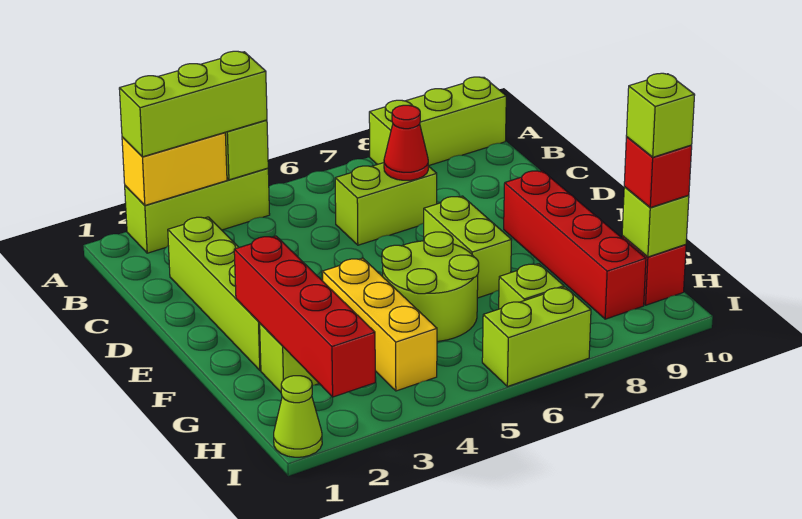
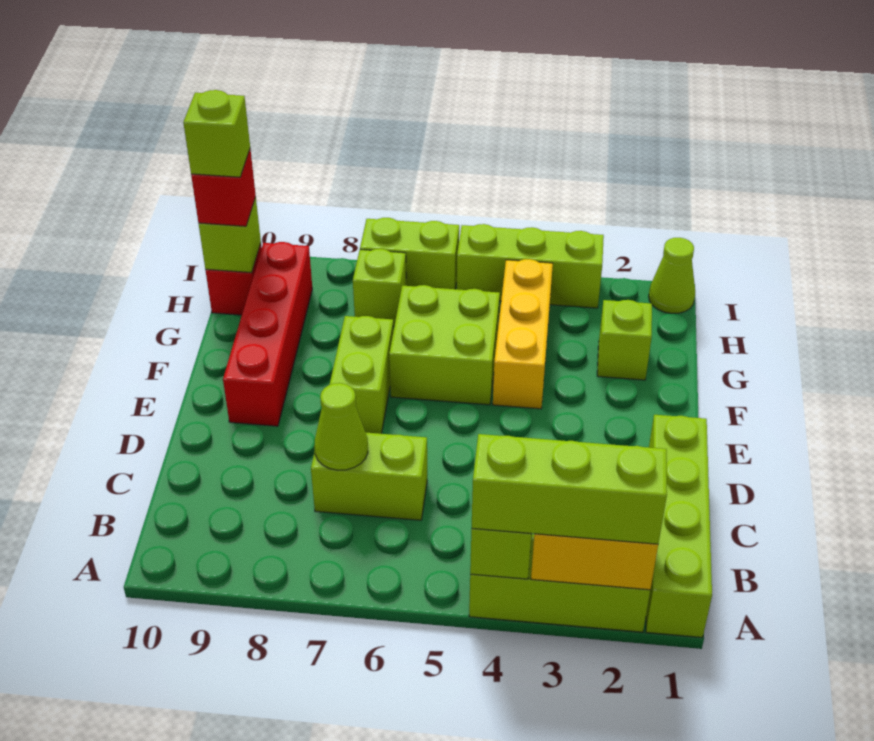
lime 1x3 brick [369,77,506,166] -> lime 1x3 brick moved to [457,224,604,308]
lime 1x4 brick [168,217,261,370] -> lime 1x4 brick moved to [646,415,712,637]
red 1x1 cone [384,105,428,180] -> lime 1x1 cone [314,383,368,470]
red 1x4 brick [234,236,375,397] -> none
lime 2x2 round brick [382,232,479,341] -> lime 2x2 brick [389,285,500,405]

